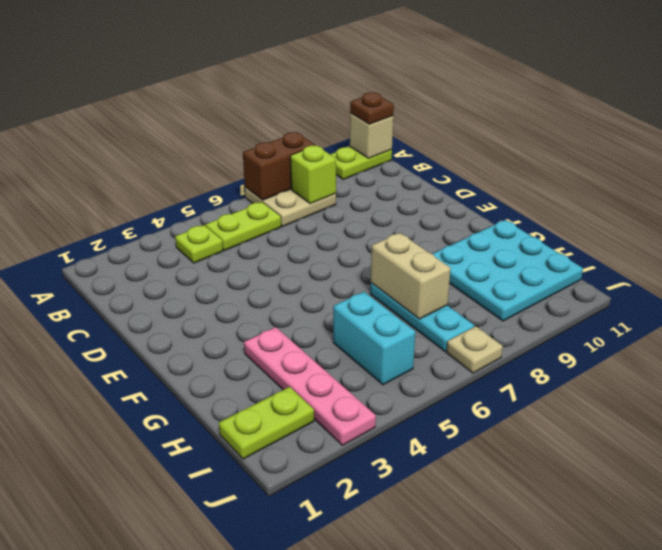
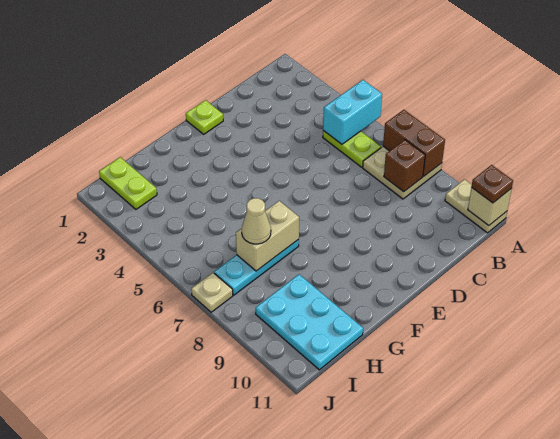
lime 1x2 plate [330,147,392,179] -> tan 1x2 plate [445,179,507,233]
lime 1x1 plate [175,225,223,263] -> lime 1x1 plate moved to [186,100,223,134]
lime 1x1 brick [290,146,336,204] -> brown 1x1 brick [384,140,425,192]
pink 1x4 plate [244,327,376,445] -> none
cyan 3x3 plate [433,220,583,321] -> cyan 2x3 plate [256,274,363,370]
cyan 1x2 brick [333,292,415,385] -> cyan 1x2 brick moved to [323,80,382,144]
none -> tan 1x1 cone [242,198,271,244]

